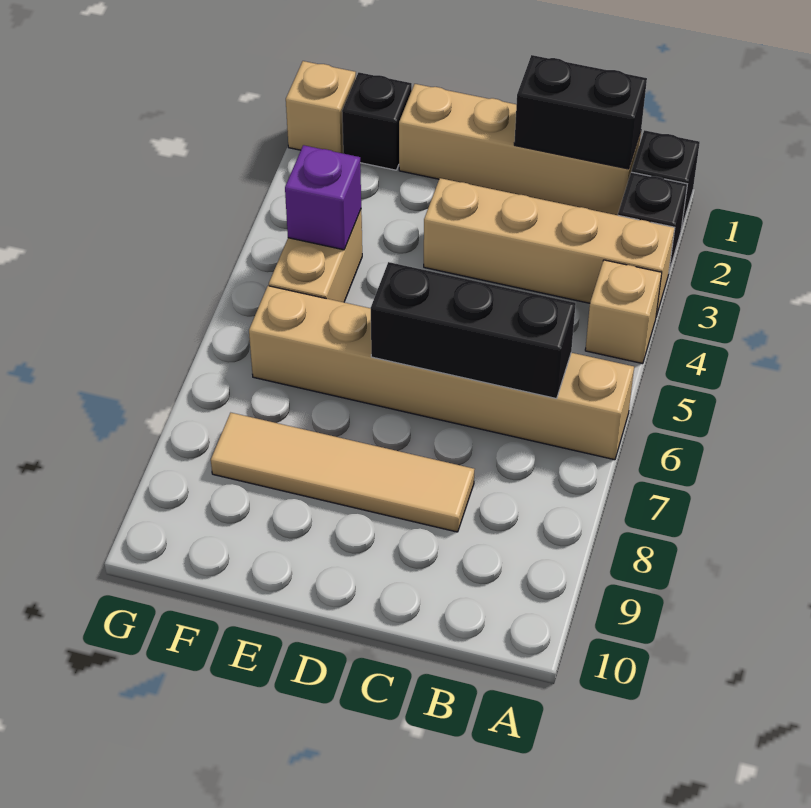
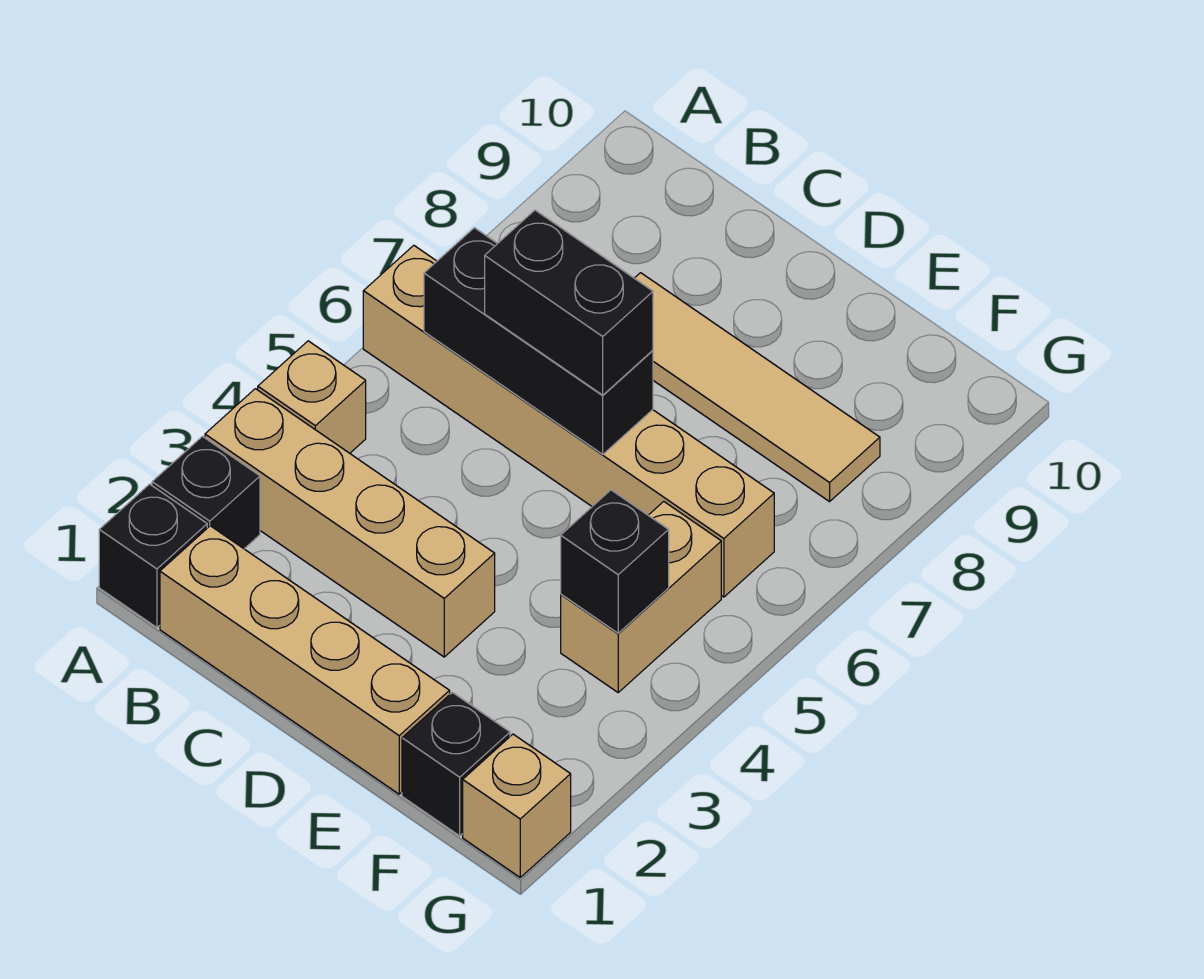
black 1x2 brick [514,55,647,169] -> black 1x2 brick moved to [485,210,653,395]
purple 1x1 brick [285,145,361,250] -> black 1x1 brick [561,490,669,633]

